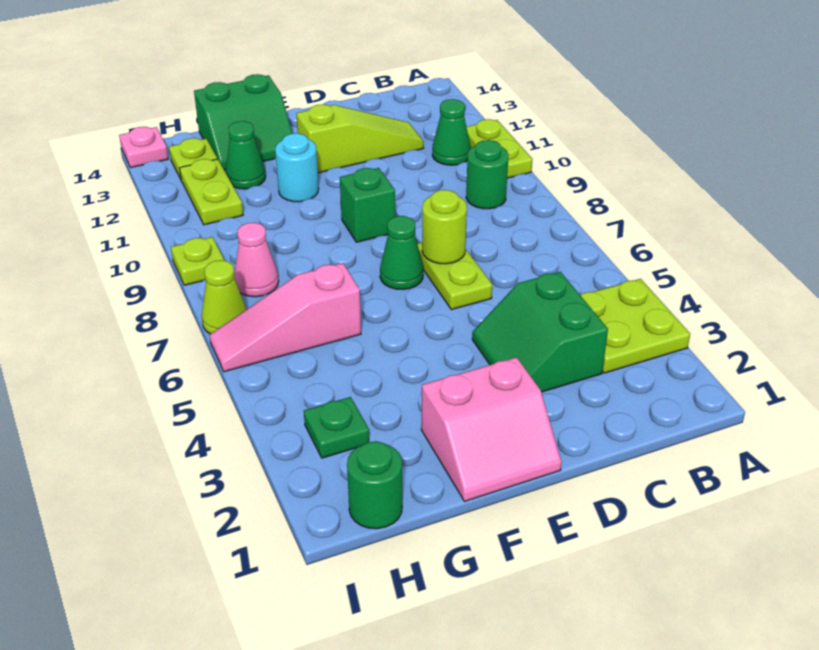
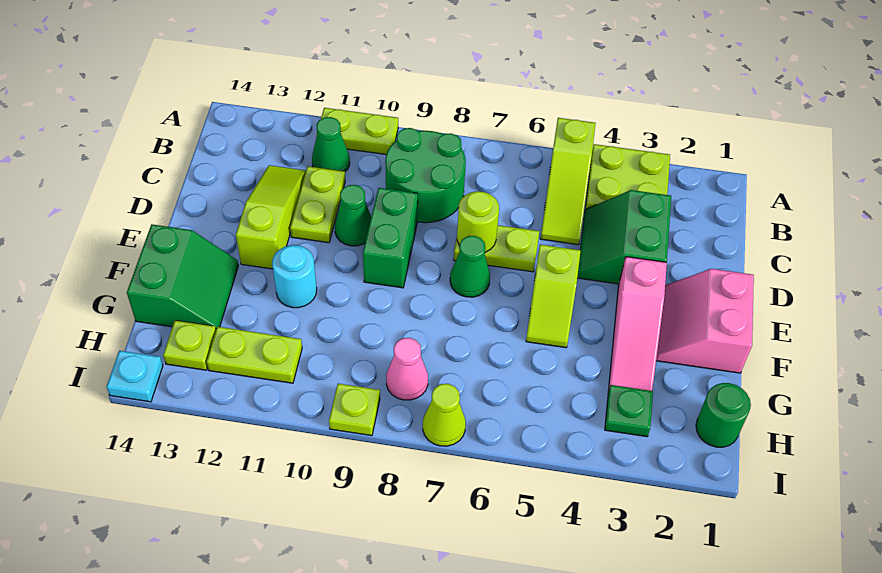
none -> lime 1x3 slope [540,118,596,245]
green 1x1 round brick [466,140,508,209] -> green 2x2 round brick [385,128,466,223]
green 2x2 slope [472,272,608,392] -> green 2x2 slope turned to [577,190,671,284]
none -> lime 1x2 plate [290,166,345,243]
pink 2x2 slope [421,357,562,502] -> pink 2x2 slope turned to [656,269,754,373]
none -> lime 1x2 slope [526,245,581,348]
green 1x1 brick [340,168,395,242] -> green 1x2 brick [363,188,418,288]
pink 1x3 slope [210,263,361,372] -> pink 1x3 slope moved to [609,257,667,391]
green 1x1 cone [225,121,266,189] -> green 1x1 cone moved to [335,185,371,246]
pink 1x1 plate [119,127,168,168] -> cyan 1x1 plate [106,351,163,402]

